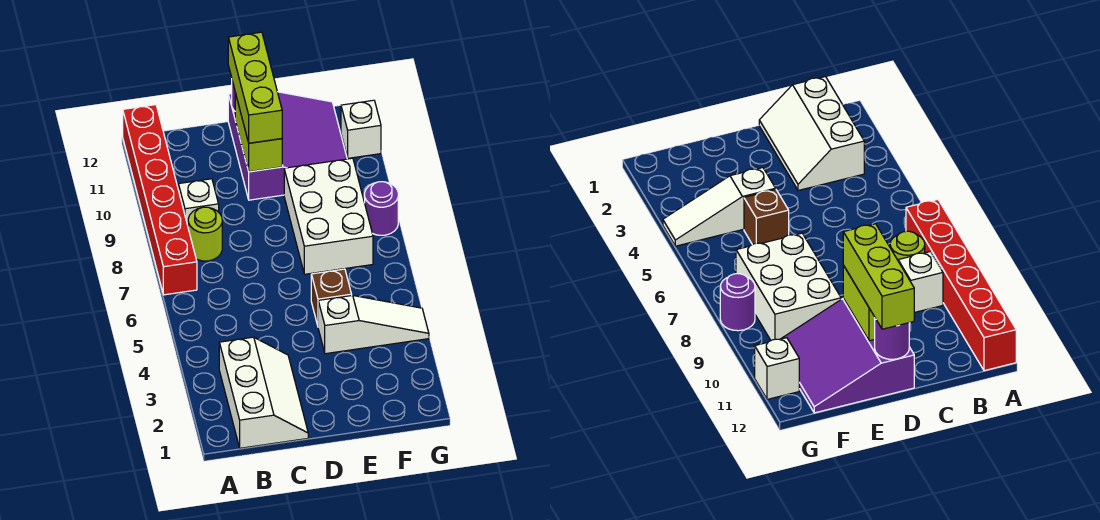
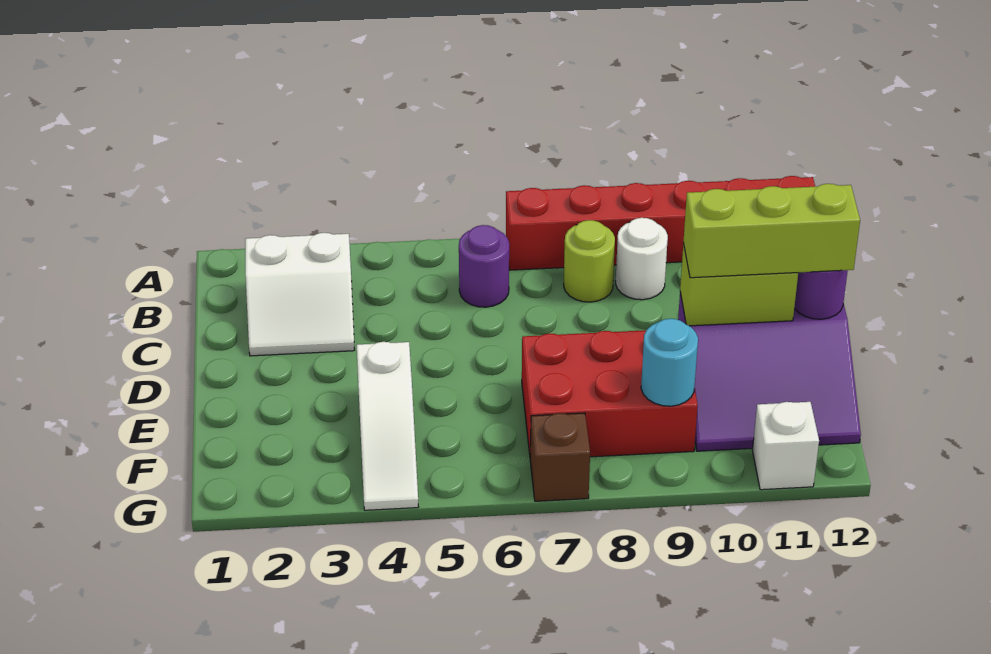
white 2x3 slope [219,337,308,448] -> white 2x2 slope [245,233,355,356]
white 1x1 brick [178,179,219,225] -> white 1x1 round brick [616,218,668,300]
brown 1x1 brick [311,269,352,325] -> brown 1x1 brick moved to [530,413,590,501]
white 2x3 brick [284,158,373,274] -> red 2x3 brick [522,330,698,457]
none -> cyan 1x1 round brick [641,319,698,406]
purple 1x1 round brick [365,182,398,235] -> purple 1x1 round brick moved to [459,225,509,307]

